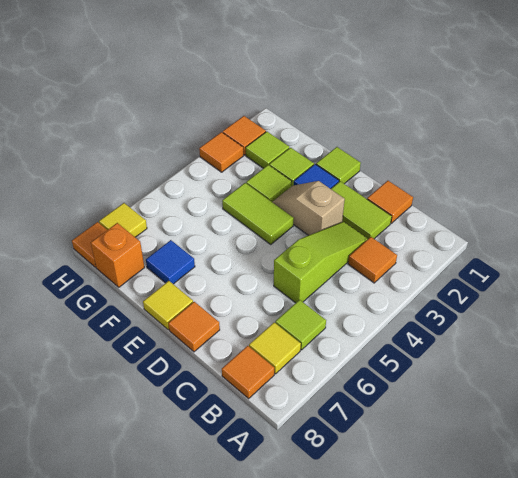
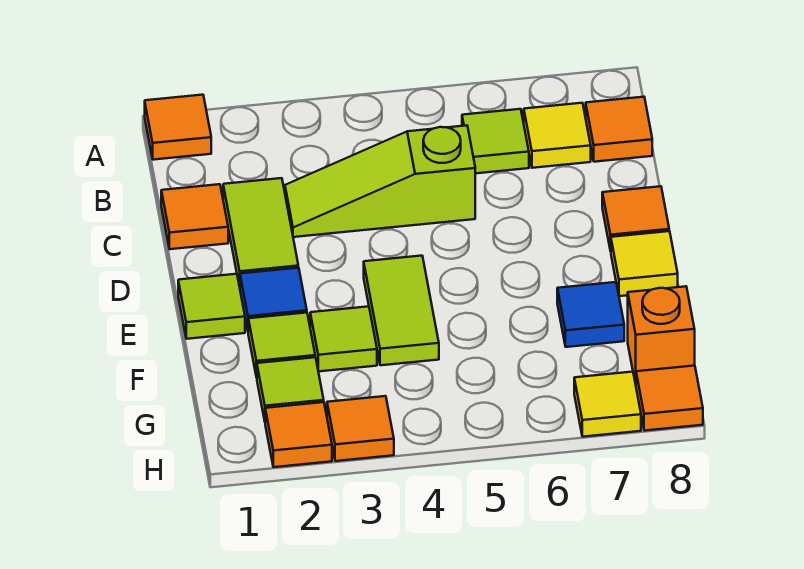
orange 1x1 tile [348,237,397,283] -> orange 1x1 tile moved to [145,95,211,160]
tan 1x2 slope [273,181,345,235] -> none

